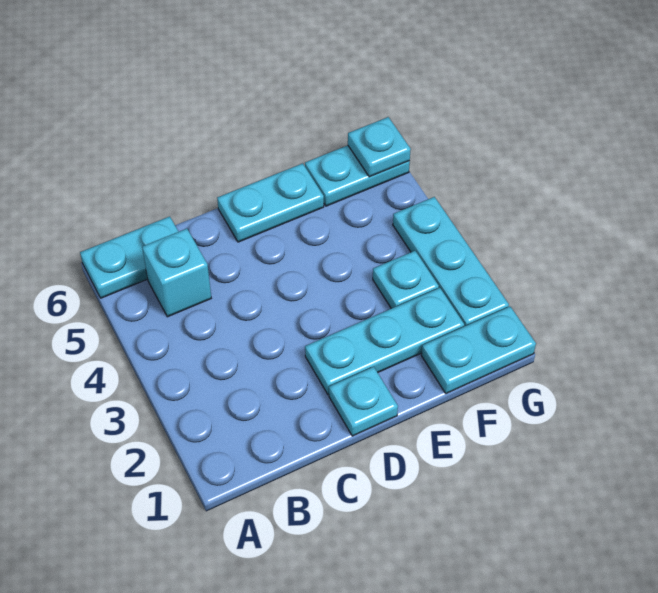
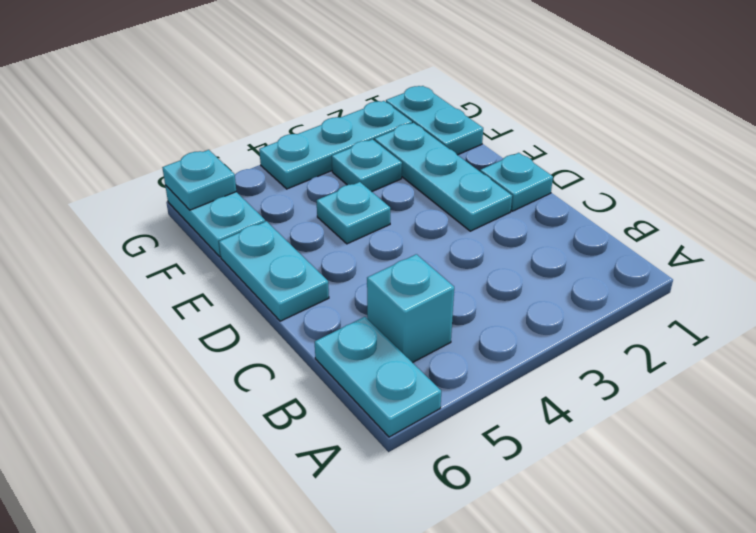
none -> cyan 1x1 plate [316,182,390,244]

